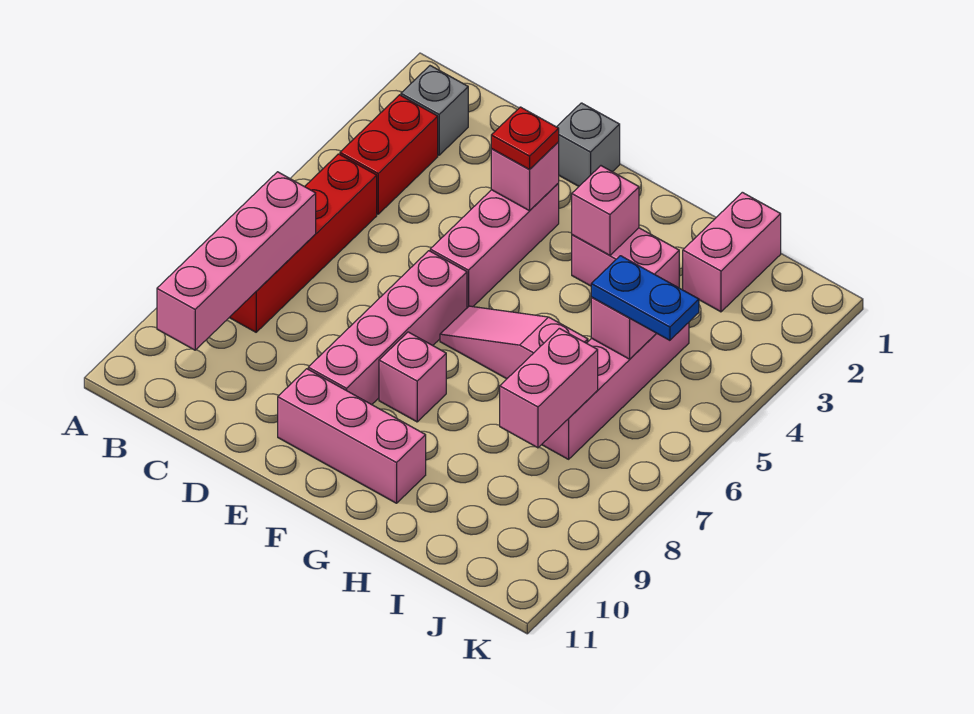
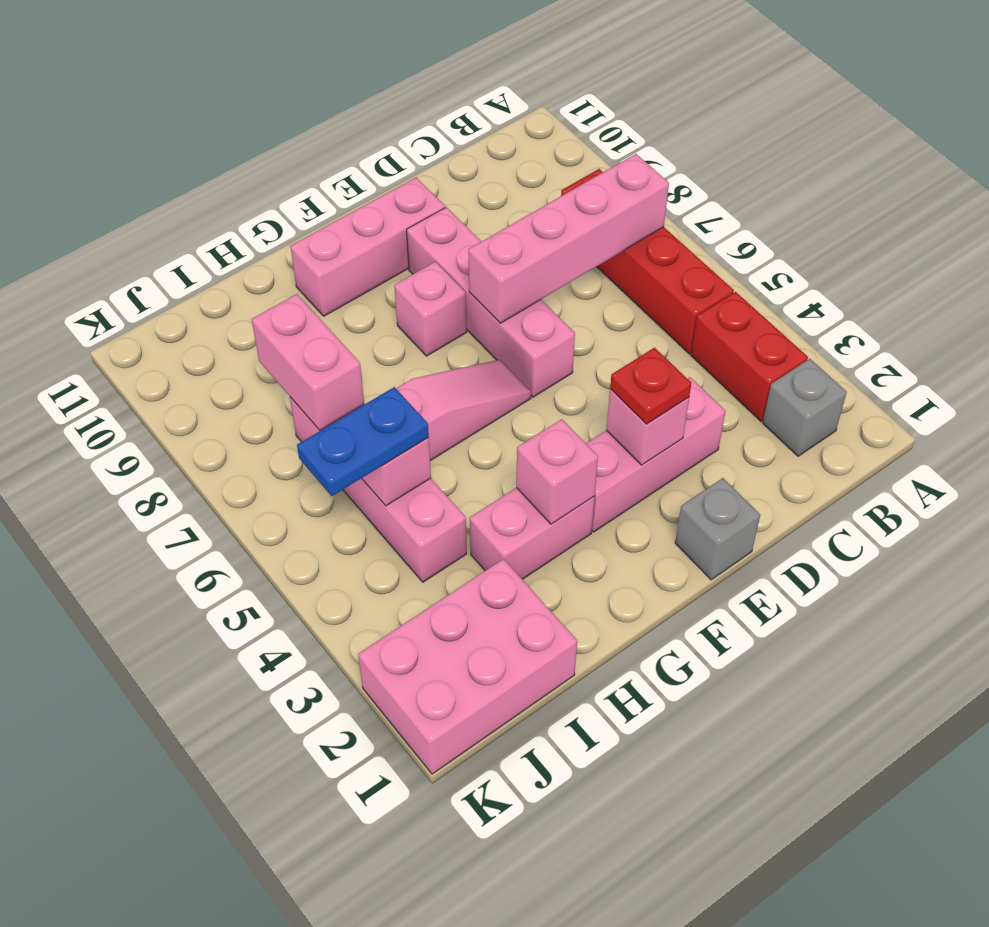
pink 1x4 brick [157,172,316,350] -> pink 1x4 brick turned to [468,154,669,323]
pink 1x3 brick [430,183,559,308] -> pink 1x3 brick turned to [586,377,725,532]
pink 1x2 brick [683,192,781,312] -> pink 2x3 brick [358,559,577,774]

